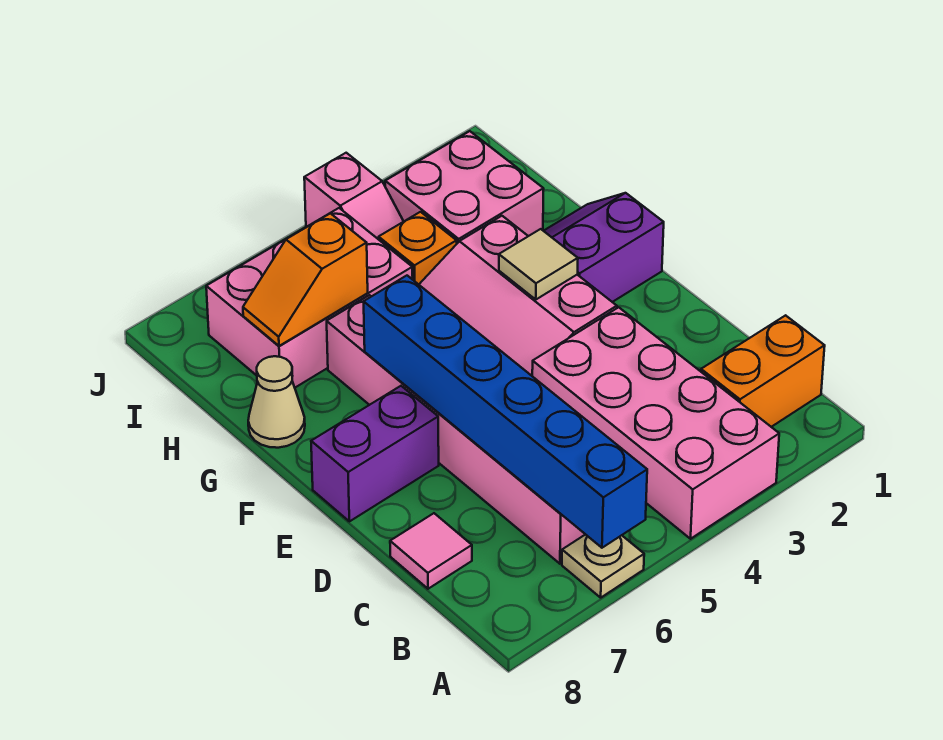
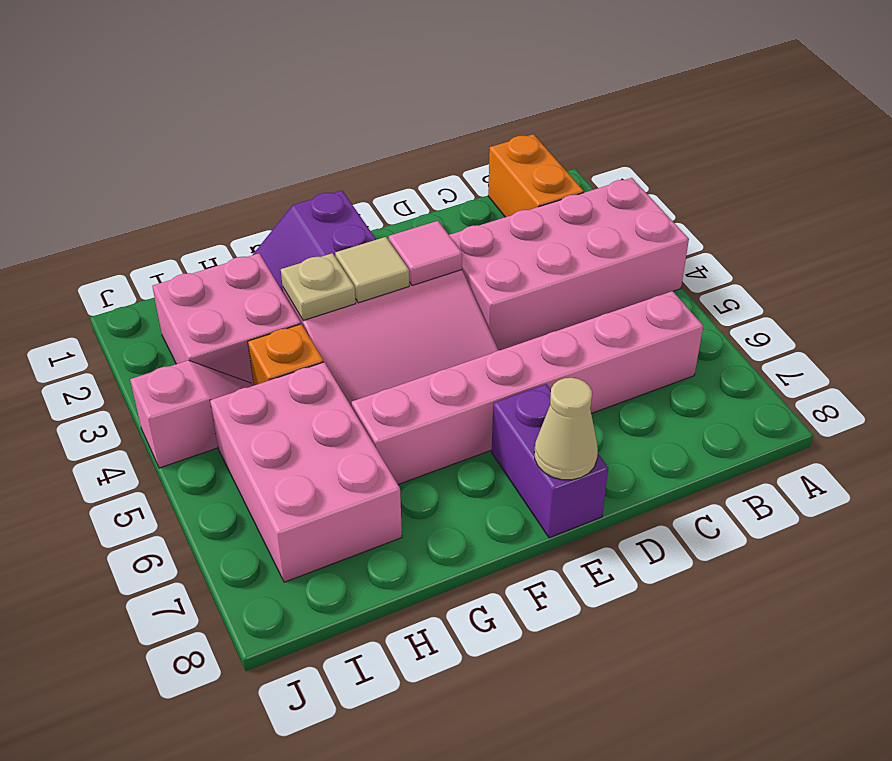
tan 1x1 plate [562,534,644,598] -> tan 1x1 plate moved to [281,253,356,321]
blue 1x6 brick [364,276,647,548] -> none
pink 1x1 tile [390,513,472,589] -> pink 1x1 tile moved to [389,221,462,286]
tan 1x1 cone [248,356,305,448] -> tan 1x1 cone moved to [534,378,598,480]
orange 1x2 slope [243,213,368,346] -> none

